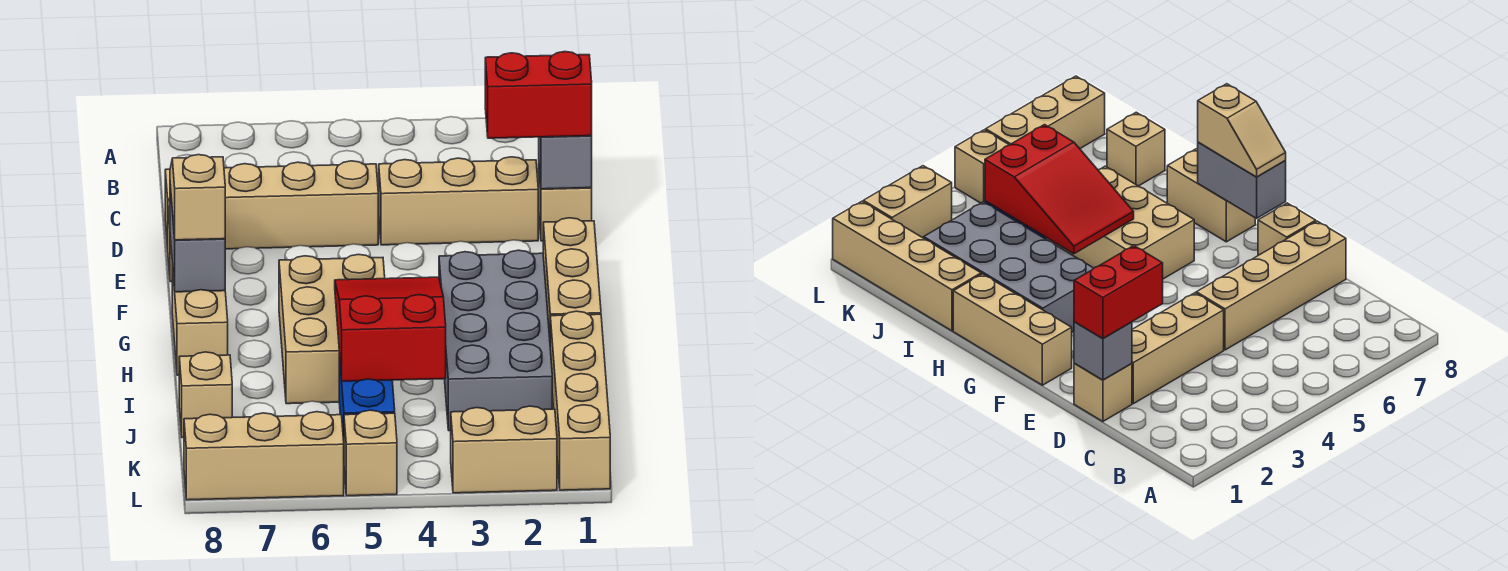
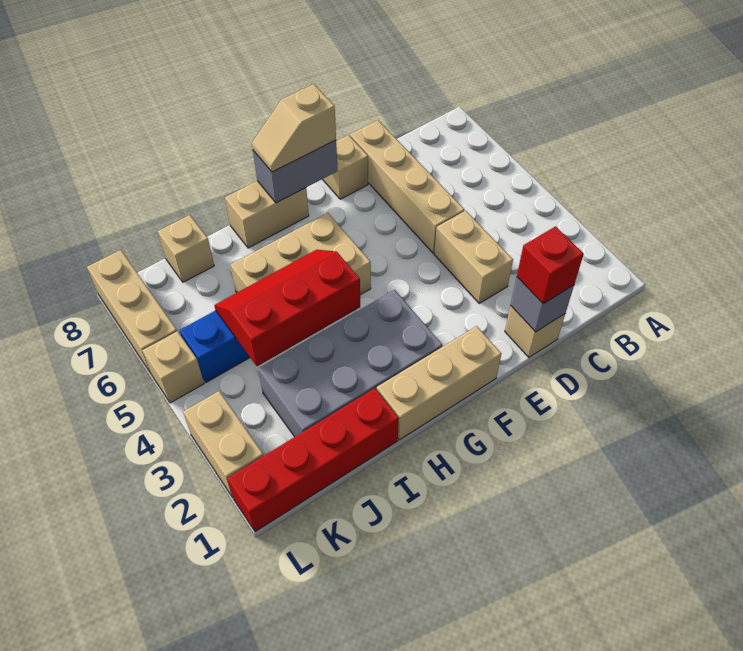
red 1x2 brick [485,52,592,138] -> red 1x1 brick [517,226,584,304]
tan 1x3 brick [379,157,538,245] -> tan 1x2 brick [434,211,513,303]
tan 1x2 slope [170,155,225,240] -> tan 1x2 slope turned to [252,84,336,172]
red 2x3 slope [335,277,446,381] -> red 2x3 slope turned to [214,250,360,366]
tan 1x4 brick [550,311,610,490] -> red 1x4 brick [227,388,399,532]

